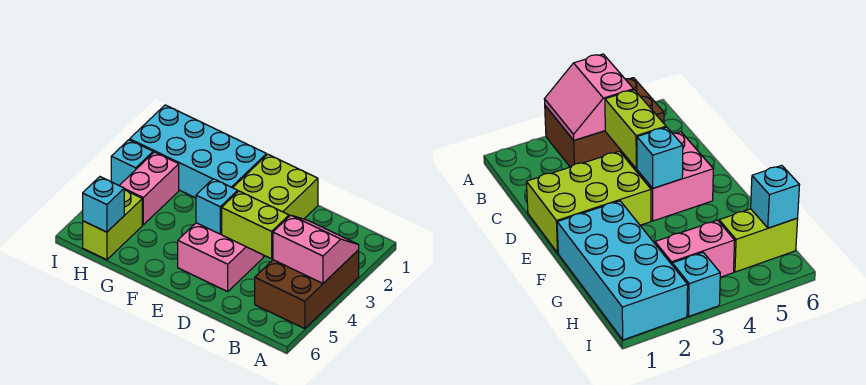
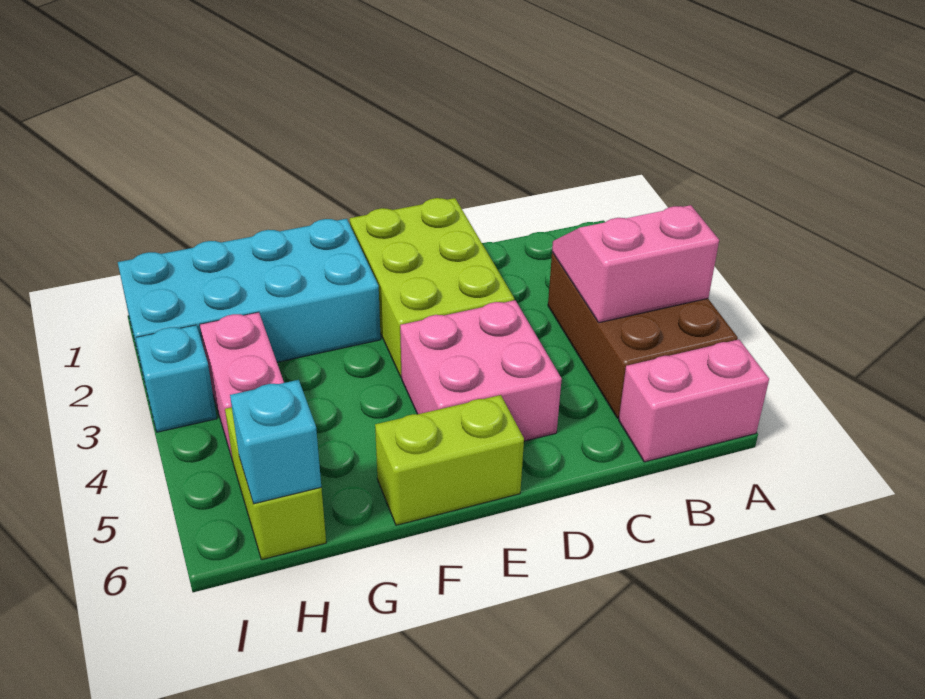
none -> pink 1x2 brick [619,340,769,462]
lime 1x2 brick [222,191,289,259] -> lime 1x2 brick moved to [375,395,524,525]
cyan 1x1 brick [196,179,238,234] -> none

